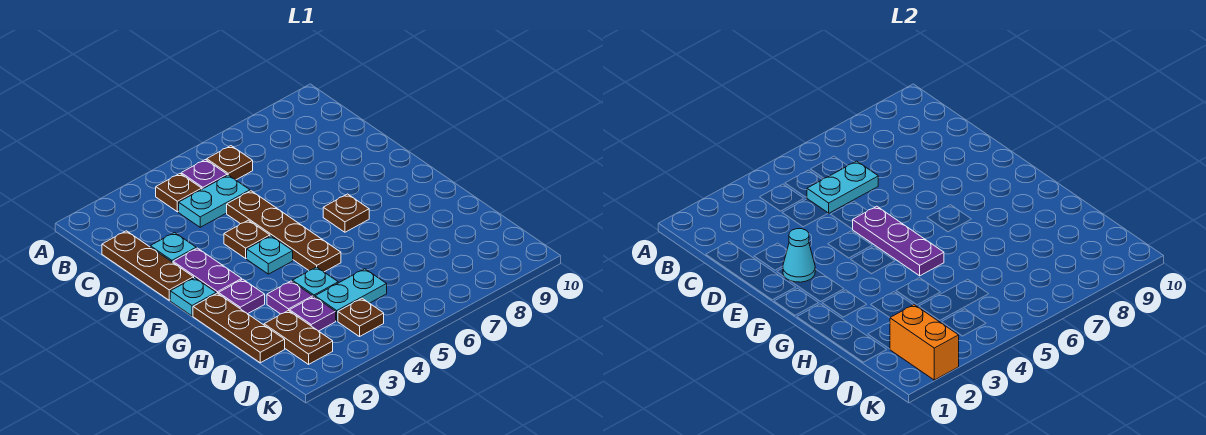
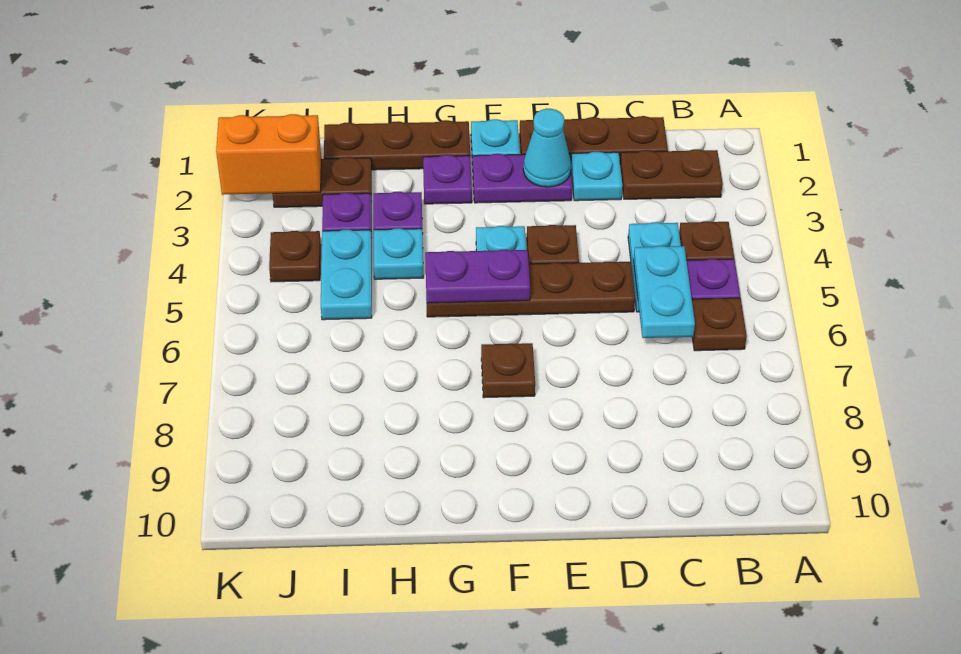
none -> brown 1x2 plate [620,149,723,199]
purple 1x3 plate [853,206,944,276] -> purple 1x2 plate [425,250,530,303]

